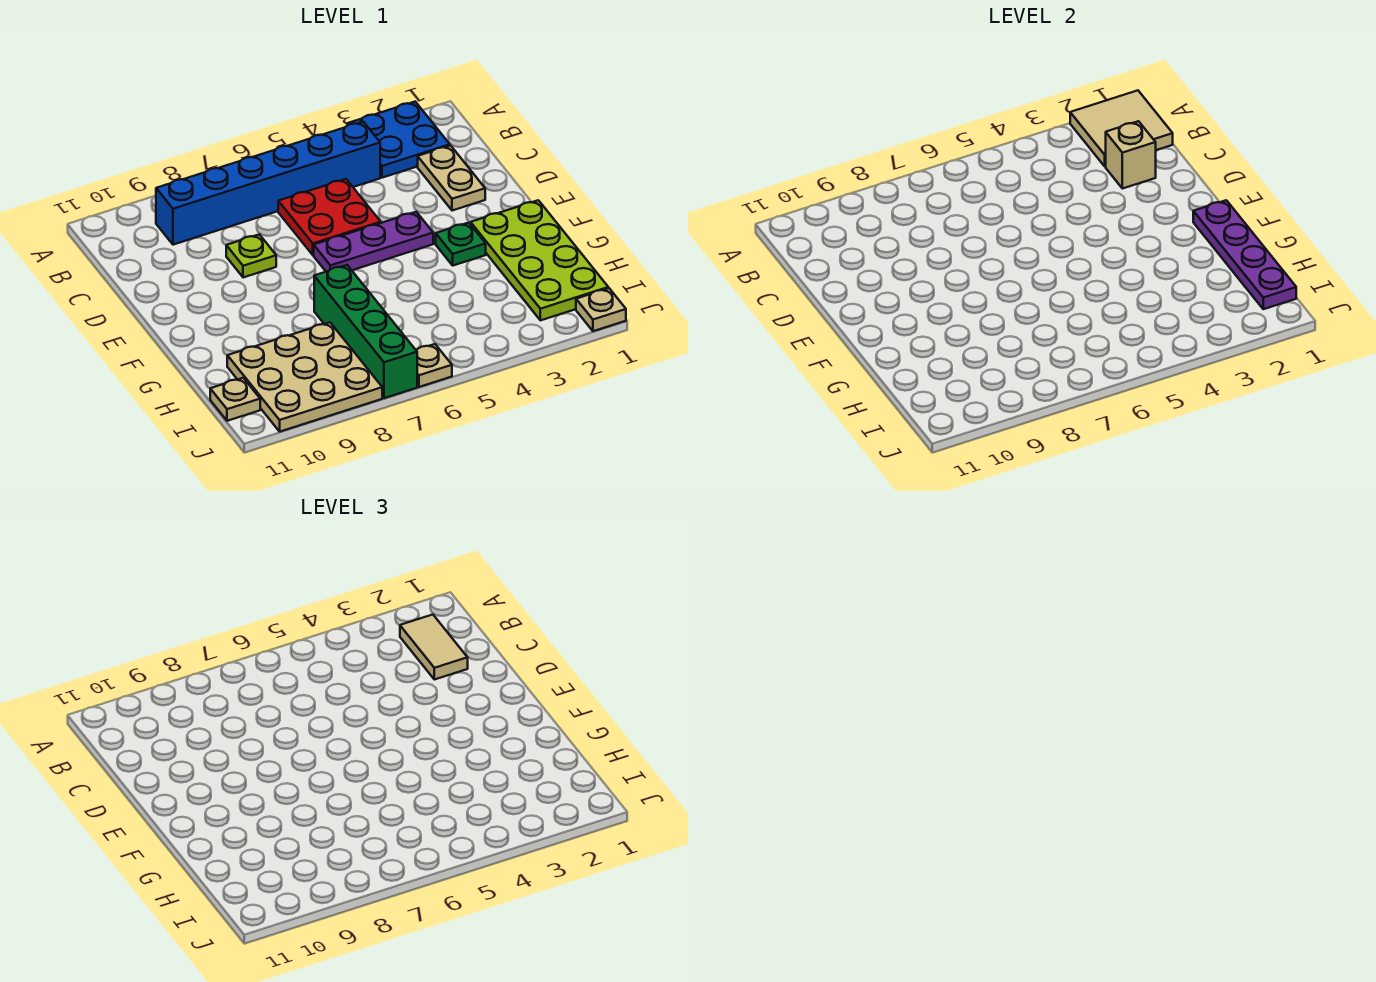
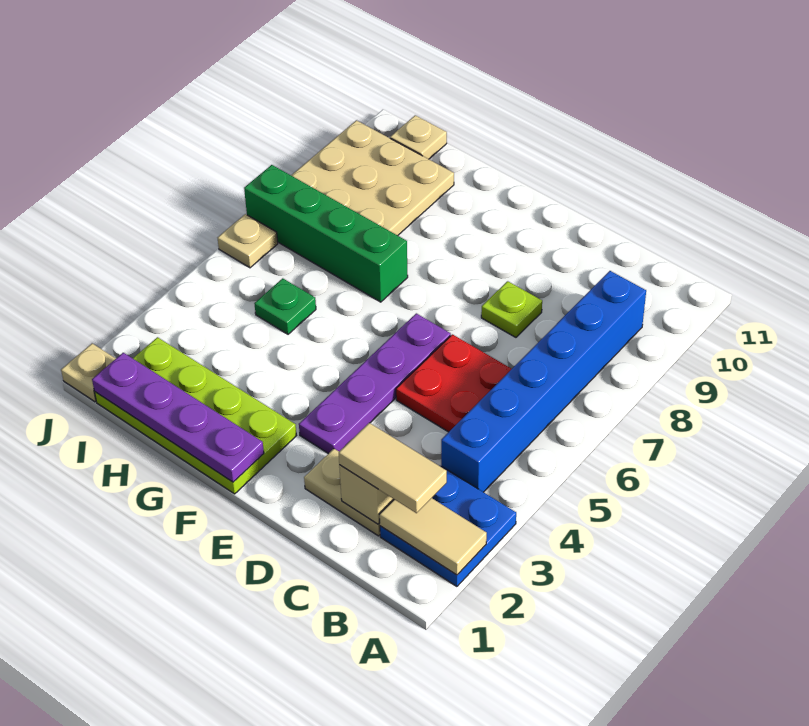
tan 2x2 tile [1070,90,1173,166] -> tan 1x2 tile [379,498,487,575]
purple 1x3 plate [314,212,433,272] -> purple 1x4 plate [299,313,451,454]
green 1x1 plate [436,223,486,266] -> green 1x1 plate moved to [254,278,316,334]

